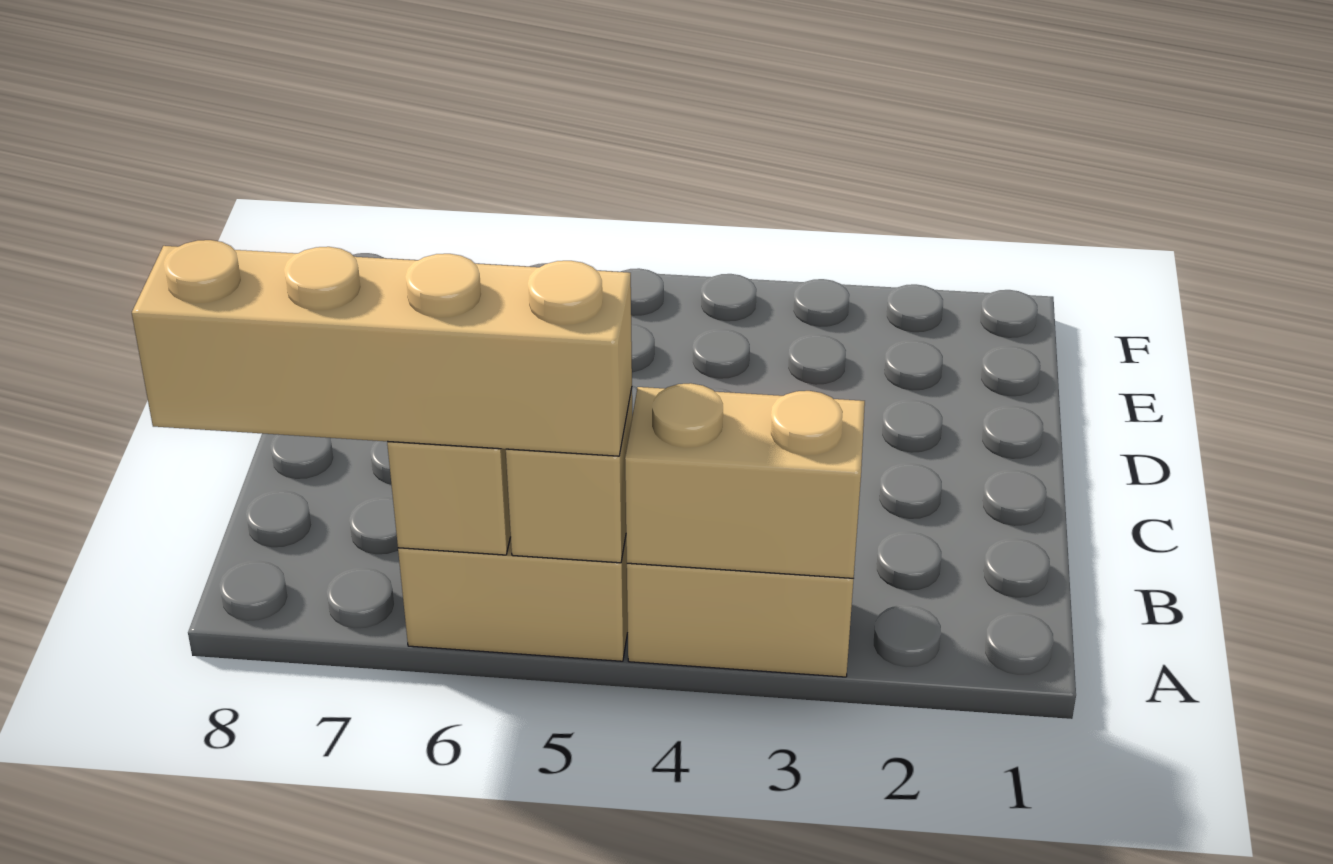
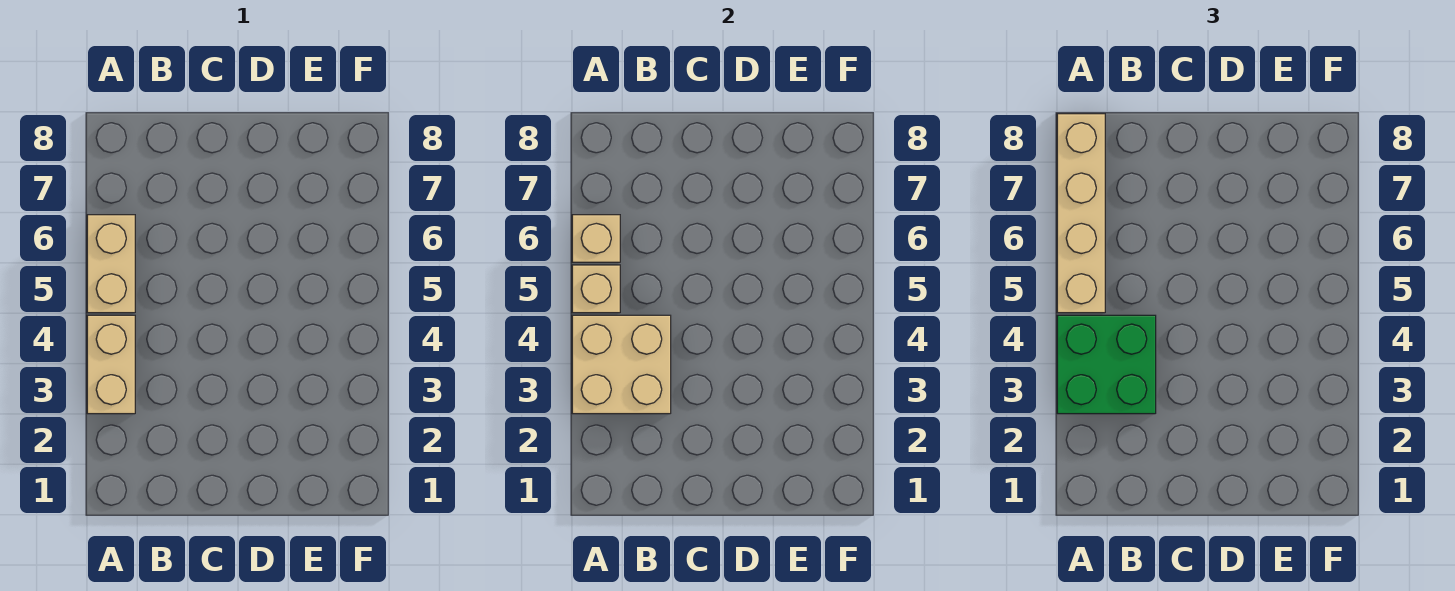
tan 1x2 brick [625,383,865,578] -> tan 2x2 brick [572,315,671,414]
none -> green 2x2 brick [1057,315,1156,414]

